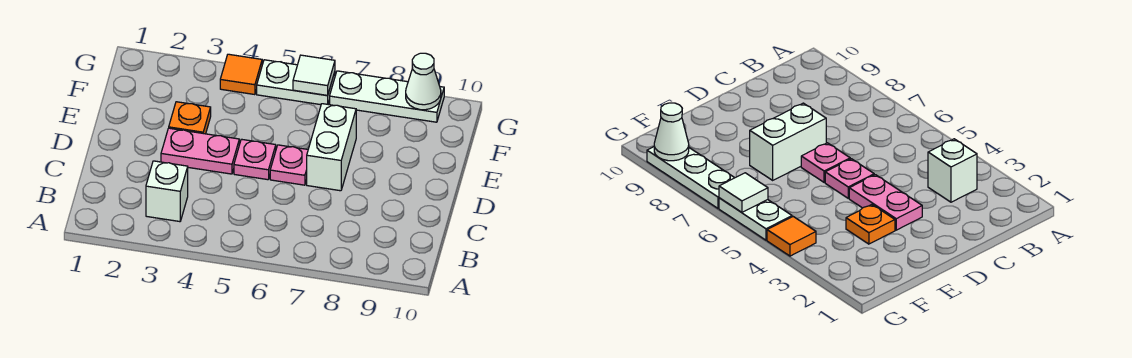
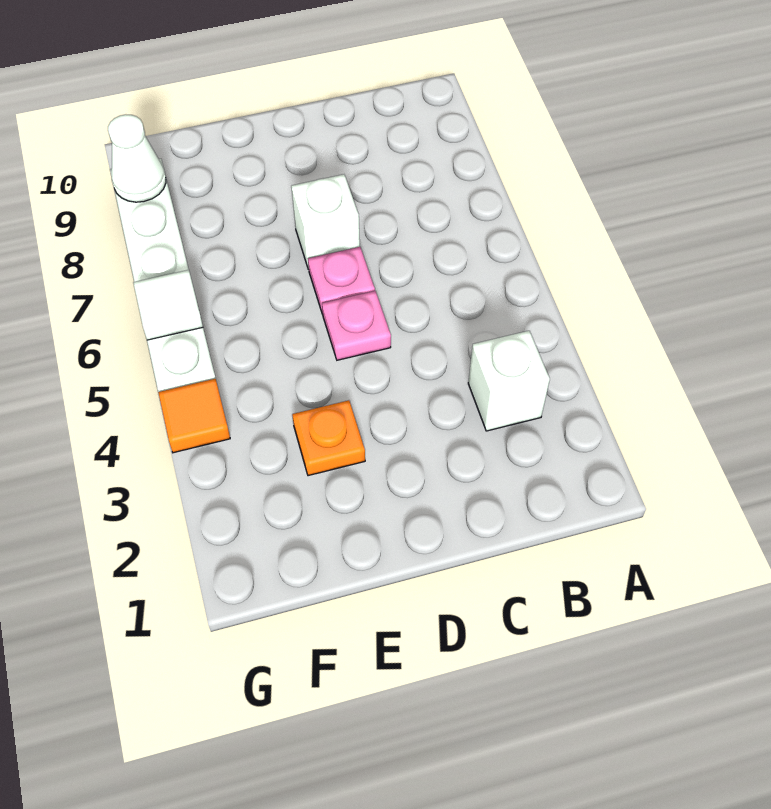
pink 1x2 plate [161,128,239,174] -> none
white 1x2 brick [307,104,356,191] -> white 1x1 brick [291,174,360,269]

